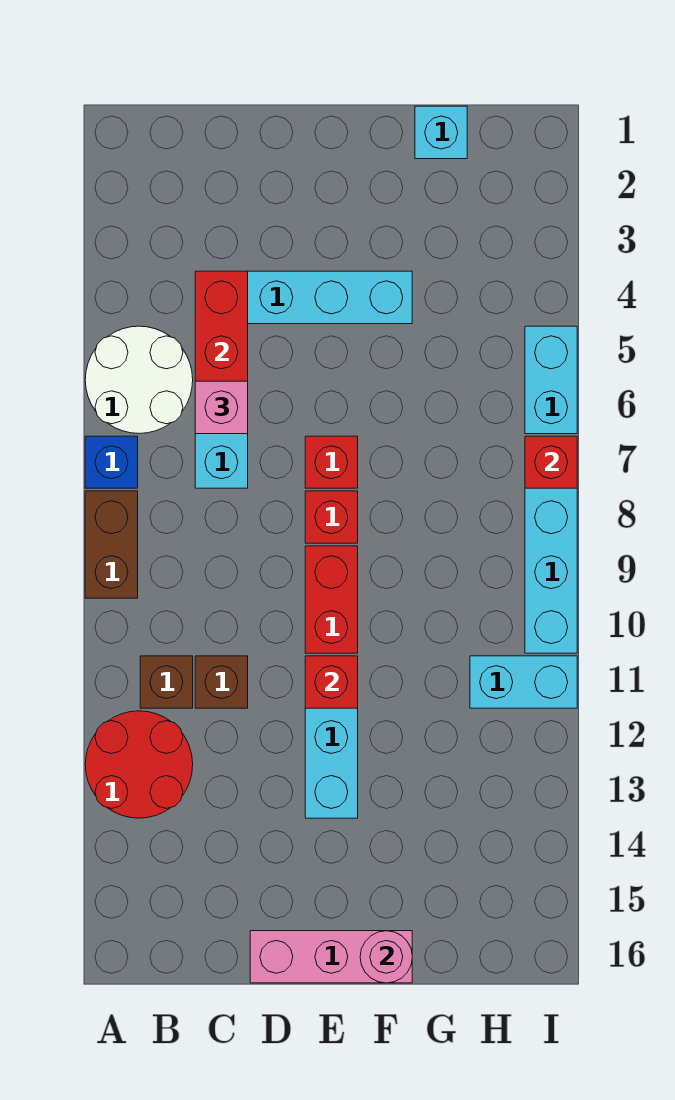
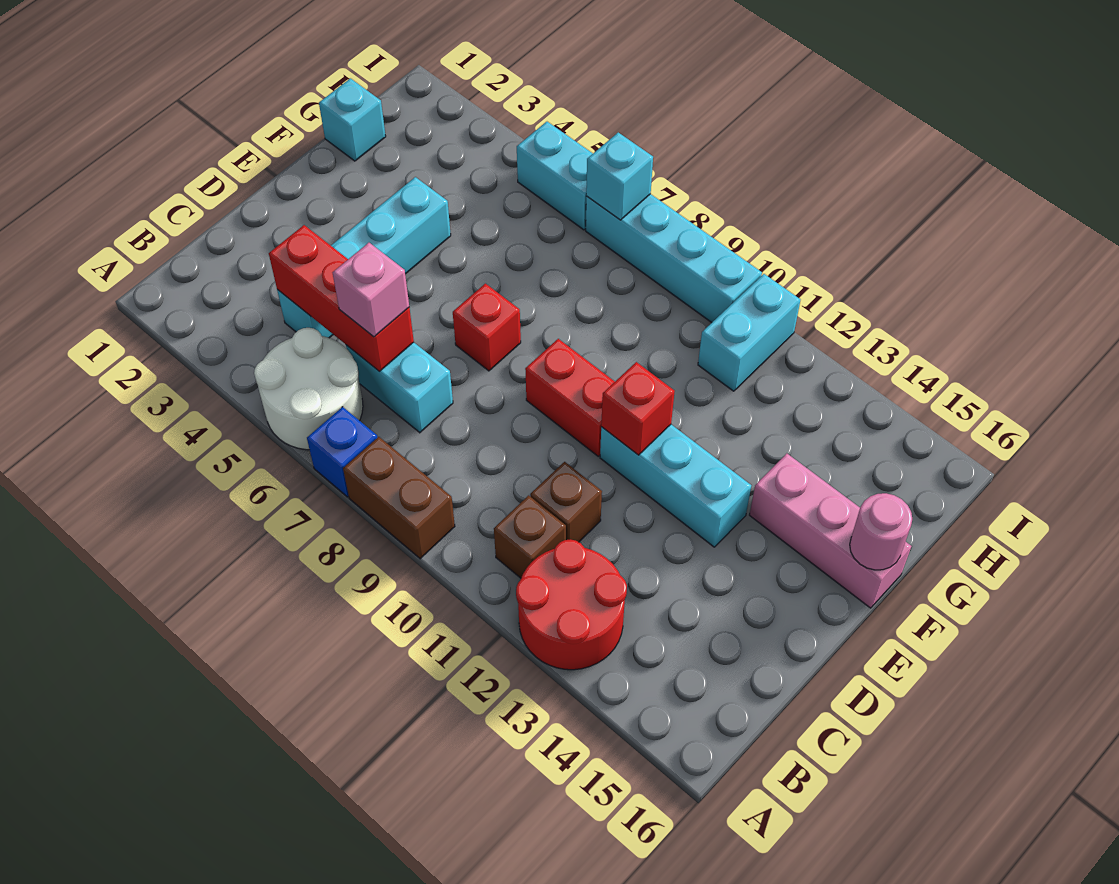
pink 1x3 brick [250,931,412,983] -> pink 1x3 brick turned to [750,454,911,608]
red 1x1 brick [305,491,358,543] -> none
red 1x1 brick [525,436,577,488] -> cyan 1x1 brick [586,132,653,220]

